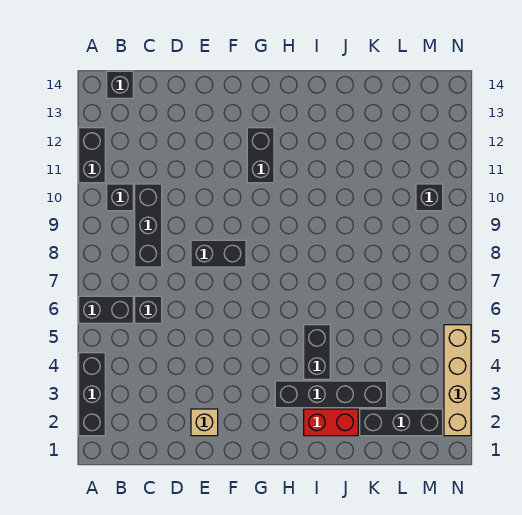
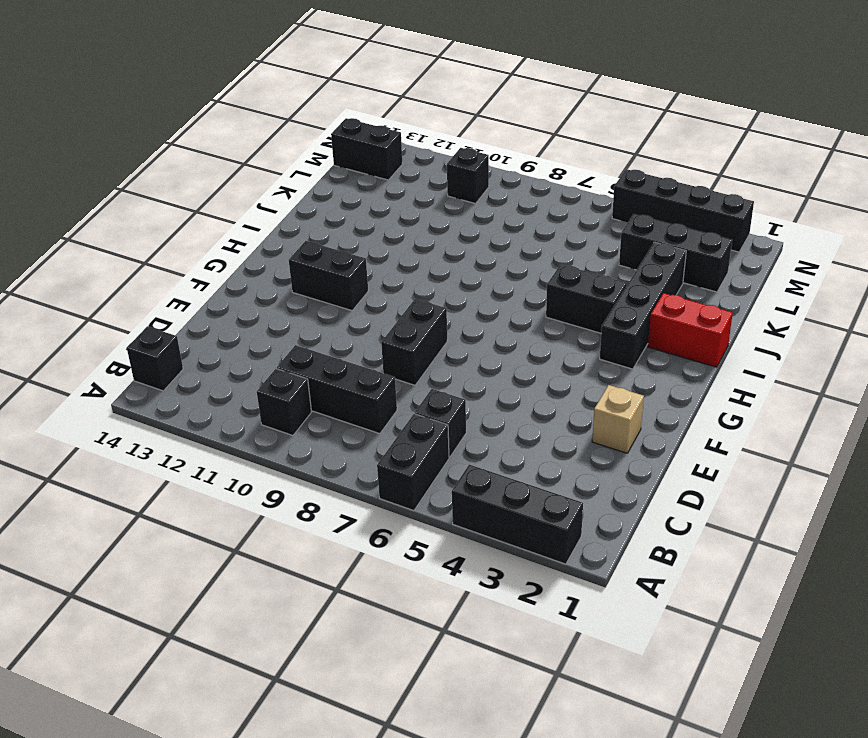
black 1x2 brick [79,128,105,183] -> black 1x2 brick moved to [331,118,402,180]
red 1x2 brick [304,409,358,436] -> red 1x2 brick turned to [648,293,733,367]
black 1x3 brick [360,409,443,436] -> black 1x3 brick turned to [619,214,732,292]
tan 1x4 brick [444,325,471,436] -> black 1x4 brick [612,169,754,252]

